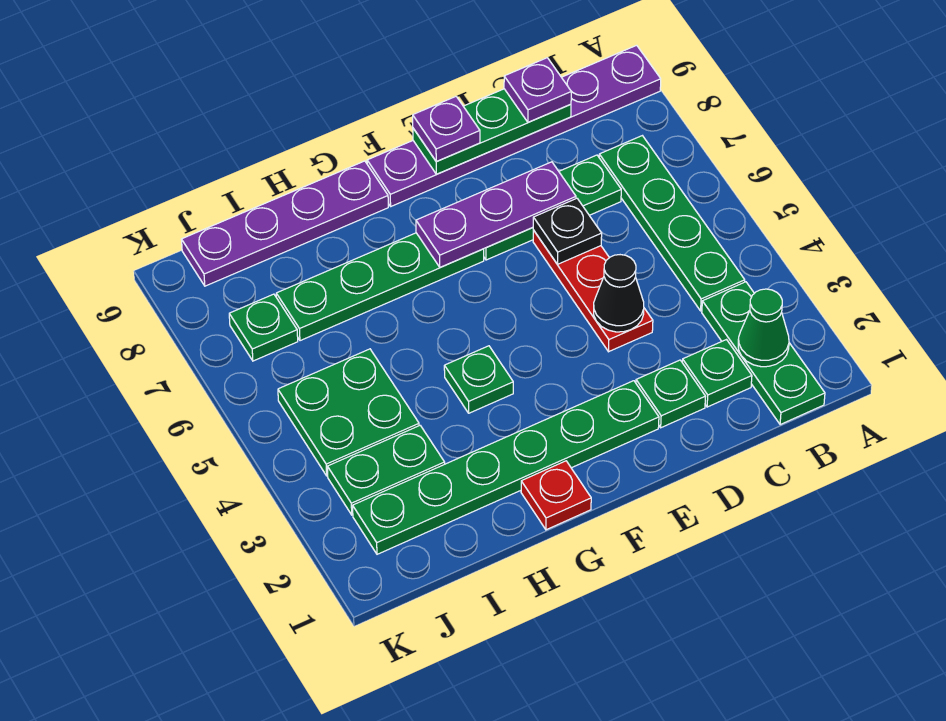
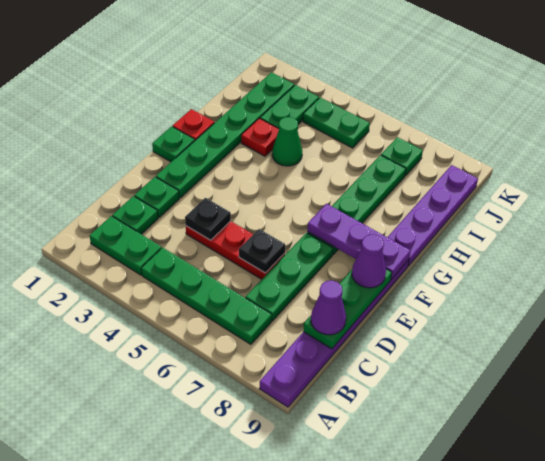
green 1x3 plate [702,282,825,425] -> green 1x2 plate [90,216,162,275]
green 1x1 cone [738,289,789,367] -> green 1x1 cone moved to [272,117,302,166]
purple 1x1 plate [504,58,571,122] -> purple 1x1 cone [311,281,346,335]
black 1x1 cone [594,255,644,332] -> black 1x1 plate [185,198,231,240]
purple 1x3 plate [416,162,576,267] -> purple 1x3 plate turned to [307,204,411,279]
purple 1x1 plate [413,97,480,162] -> purple 1x1 cone [352,235,386,288]
green 1x1 plate [444,346,513,413] -> green 1x1 plate moved to [152,126,195,162]
none -> red 1x1 plate [241,118,279,156]
green 2x2 plate [278,349,419,476] -> green 1x2 plate [303,97,370,148]

